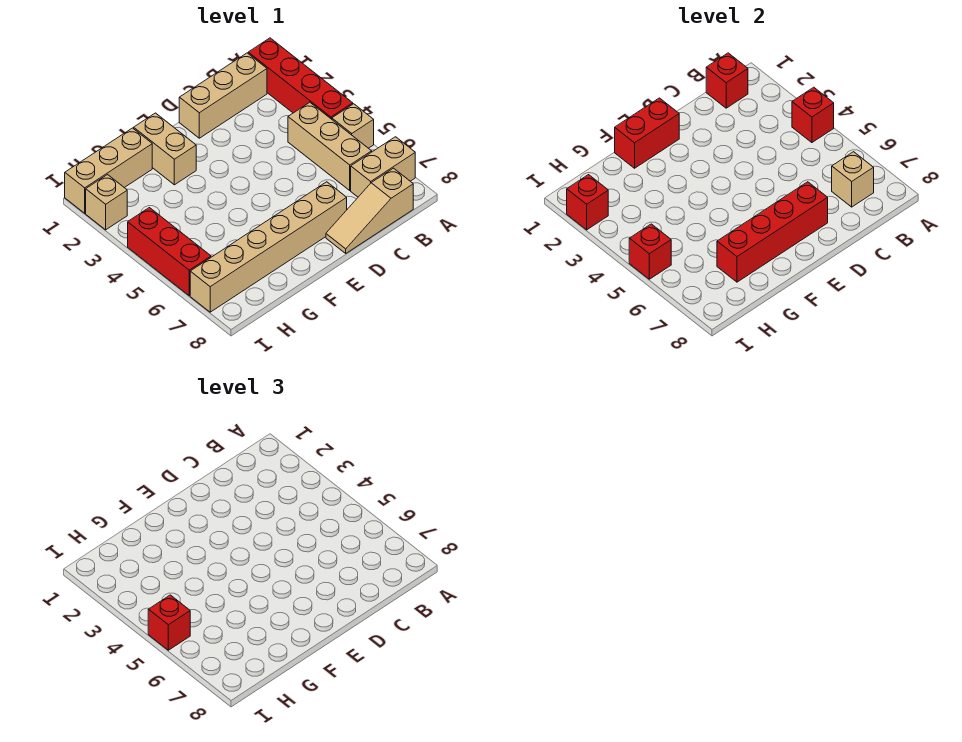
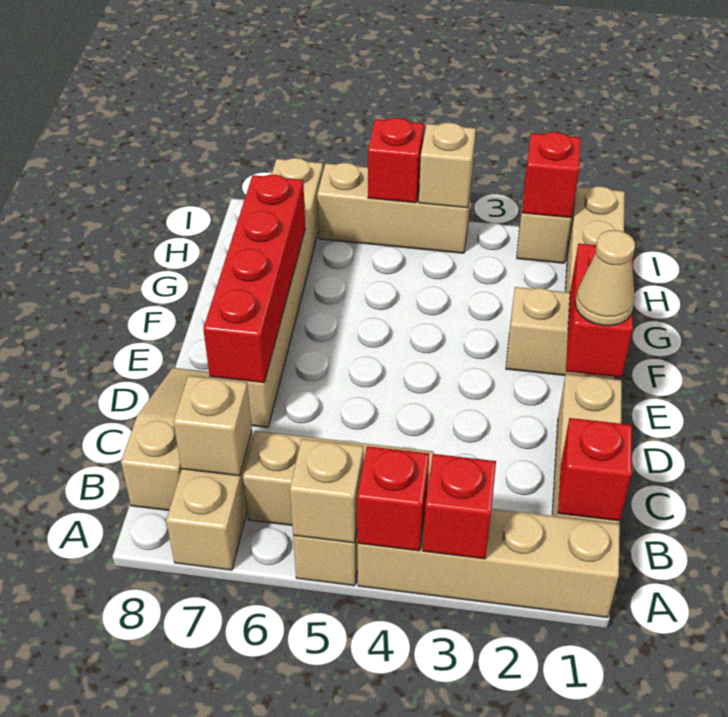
red 1x4 brick [248,38,353,119] -> tan 1x4 brick [358,509,620,618]
none -> tan 1x1 brick [290,439,364,543]
none -> tan 1x1 cone [575,230,635,326]
red 1x3 brick [128,208,211,296] -> tan 1x3 brick [317,163,472,253]
none -> tan 1x1 brick [419,123,476,208]
red 1x1 brick [148,595,190,650] -> red 1x1 brick moved to [423,454,496,559]

